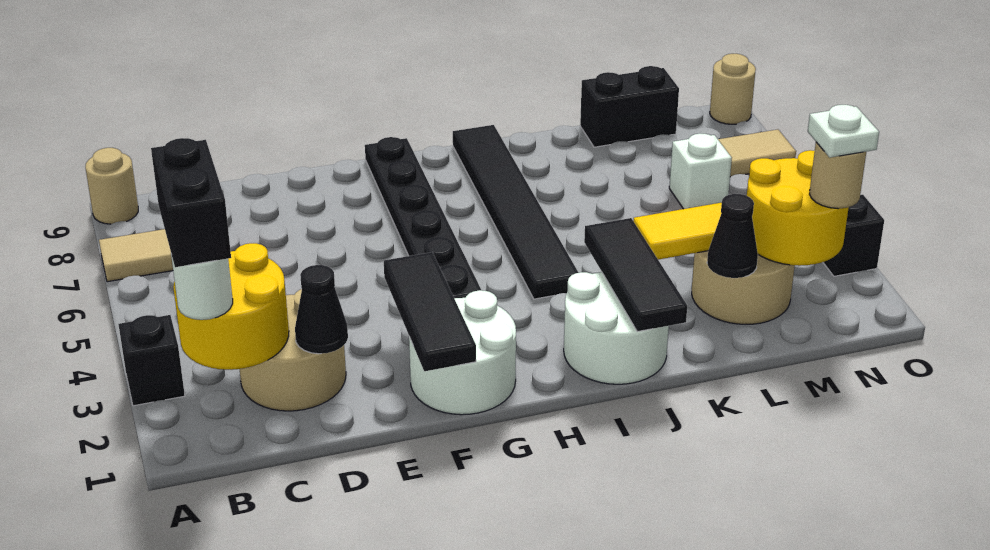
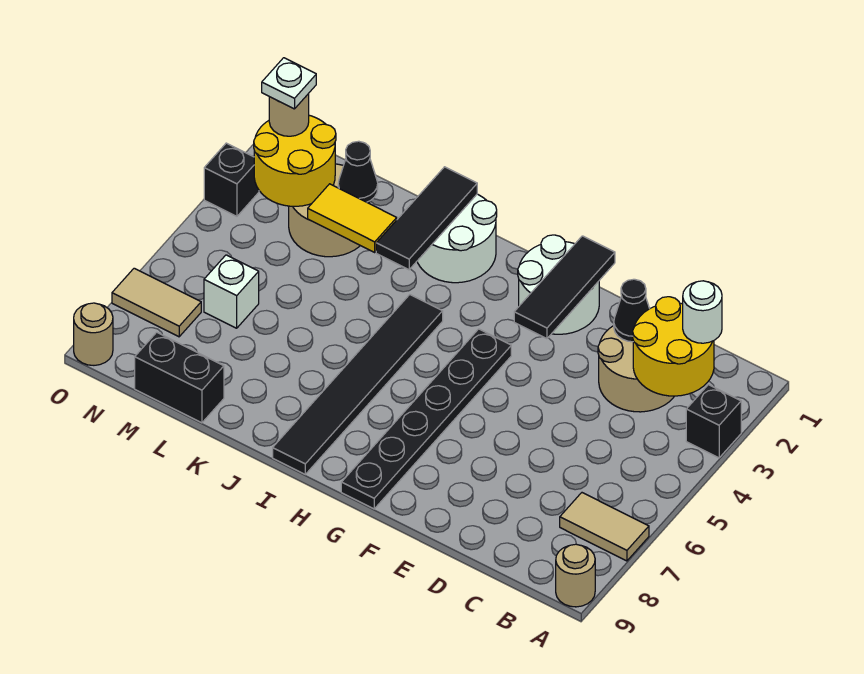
black 1x2 brick [151,138,231,267] -> none

